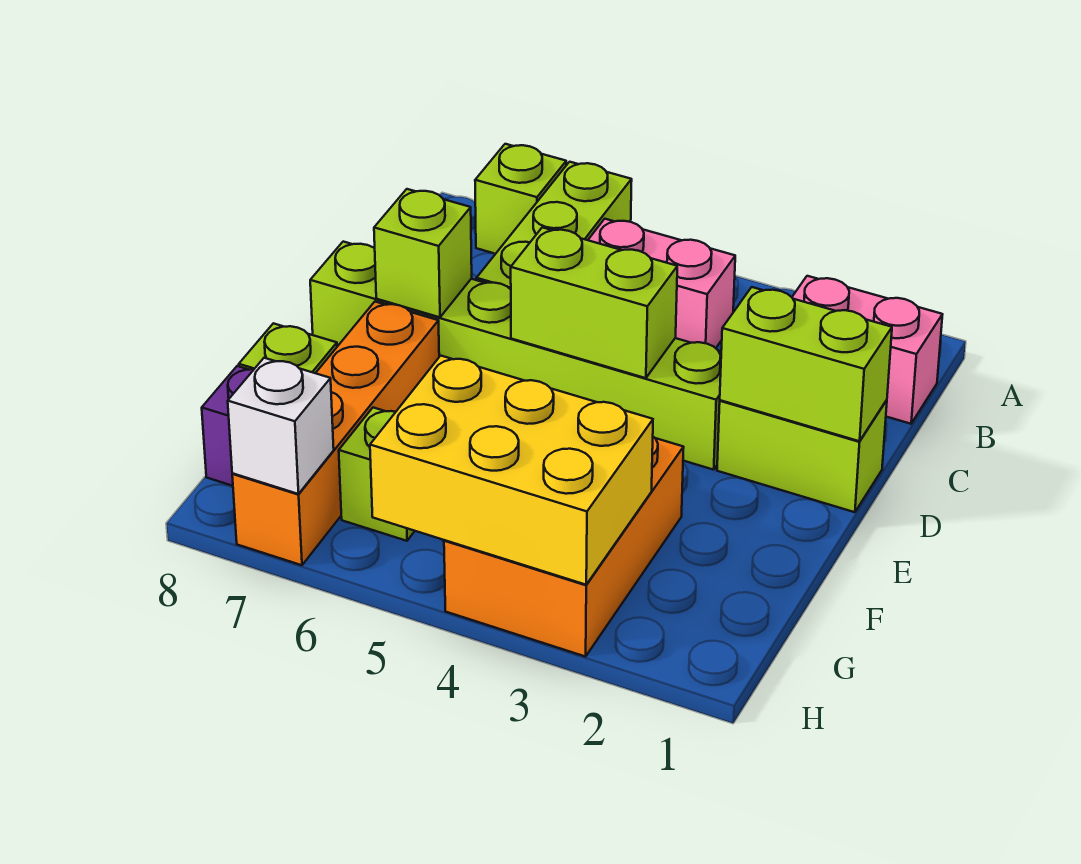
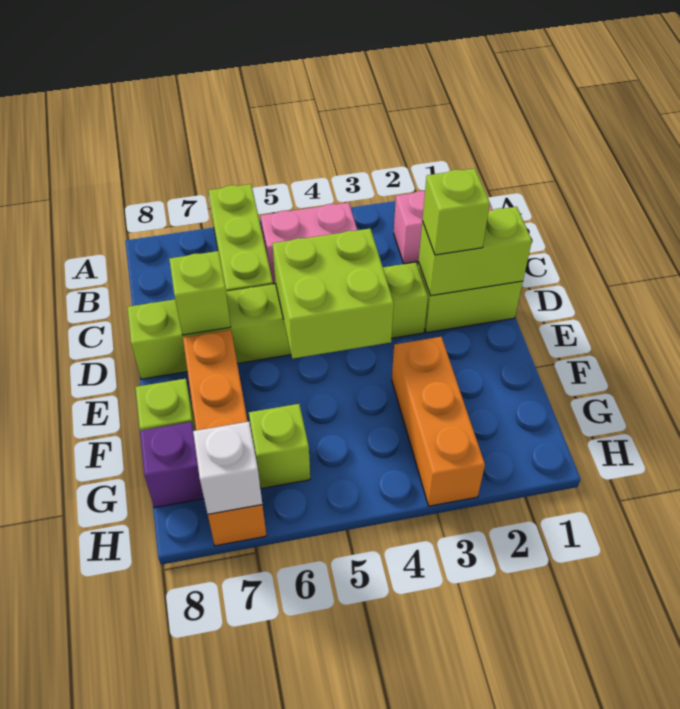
lime 1x1 brick [475,144,566,254] -> lime 1x1 brick moved to [422,168,490,255]
lime 1x2 brick [511,227,677,378] -> lime 2x2 brick [272,229,394,359]
orange 2x3 brick [444,437,684,657] -> orange 1x3 brick [392,337,485,506]
yellow 2x3 brick [370,356,653,585] -> none

